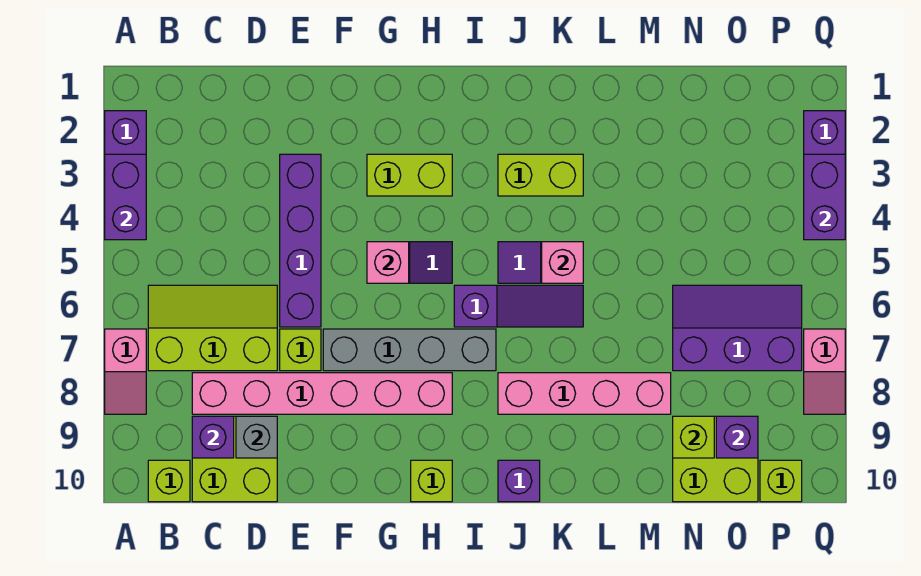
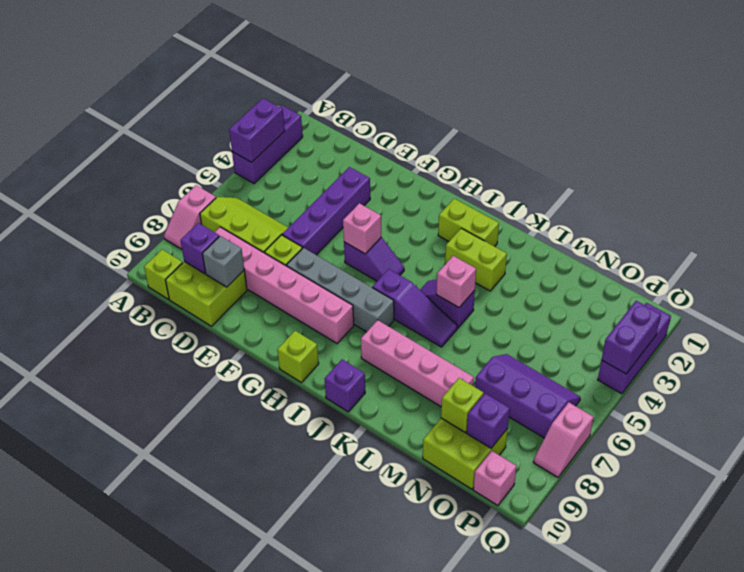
lime 1x2 brick [367,154,452,196] -> lime 1x2 brick moved to [438,199,499,246]
lime 1x1 brick [760,460,802,502] -> pink 1x1 brick [473,451,517,505]

